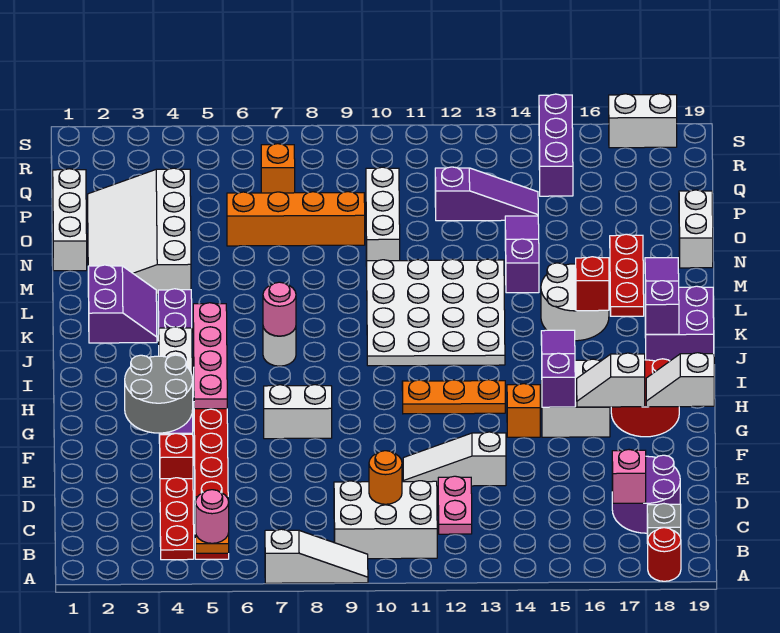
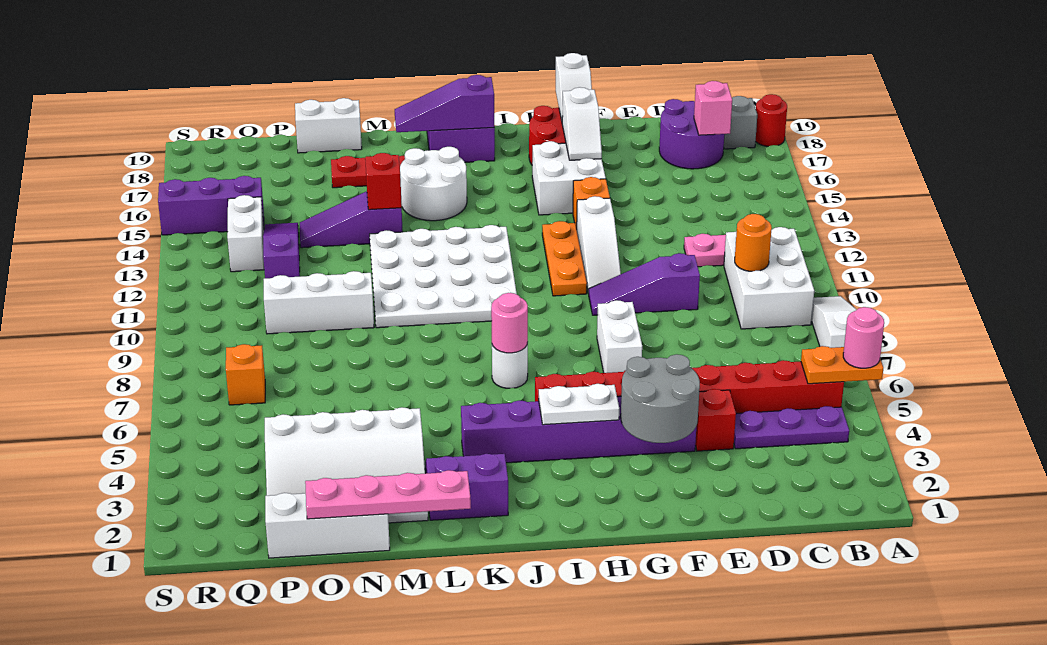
red 1x3 plate [160,478,194,560] -> purple 1x3 plate [734,406,849,449]
white 1x3 slope [403,432,506,486] -> white 1x3 slope moved to [577,196,621,294]
pink 1x4 plate [193,303,227,409] -> pink 1x4 plate moved to [305,470,471,519]
purple 1x3 slope [541,330,575,407] -> purple 1x3 slope moved to [589,253,700,315]
red 1x1 brick [576,257,609,311] -> red 1x1 brick moved to [365,153,402,210]
orange 1x4 brick [227,192,365,246] -> none
white 1x2 brick [609,94,677,148] -> white 1x2 brick moved to [227,195,264,272]

